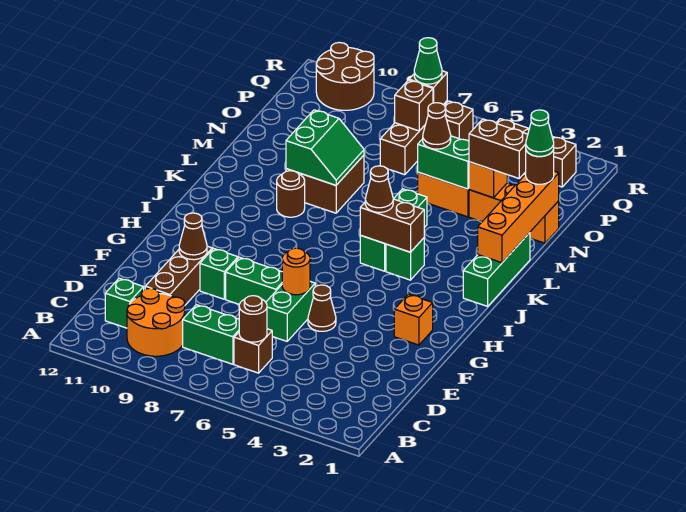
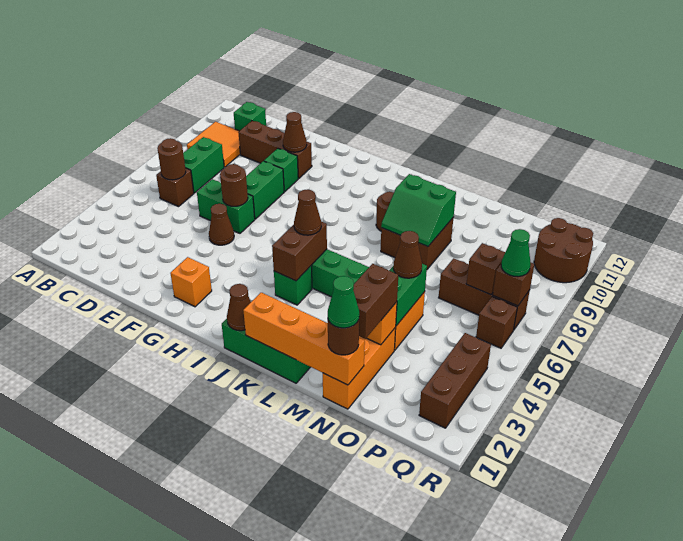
orange 2x2 round brick [127,288,185,356] -> orange 2x2 tile [187,122,240,167]
orange 1x1 round brick [282,248,310,295] -> brown 1x1 round brick [220,164,248,206]
none -> brown 1x1 cone [227,284,251,331]

